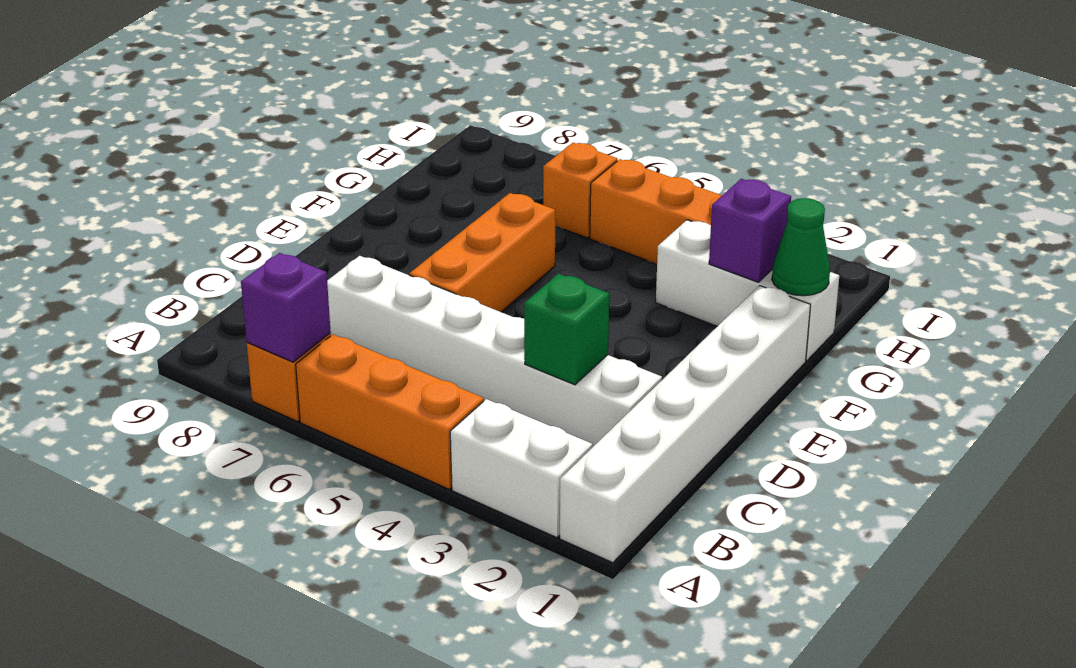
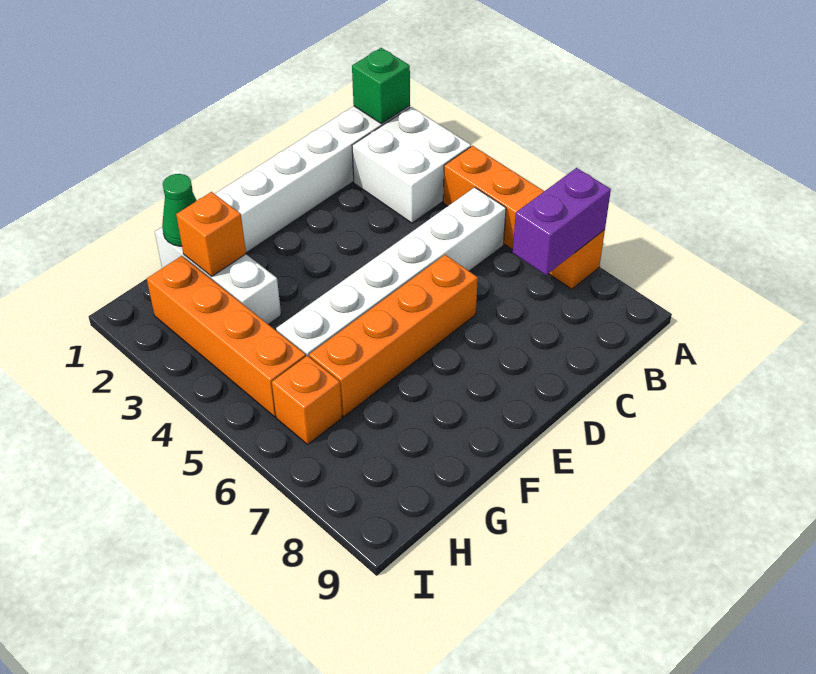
white 1x2 brick [450,399,592,538] -> white 2x2 brick [352,107,471,223]
purple 1x1 brick [241,253,331,362] -> purple 1x2 brick [513,168,611,275]
white 1x6 brick [327,256,662,447] -> white 1x6 brick turned to [276,187,506,356]
green 1x1 brick [524,274,609,385] -> green 1x1 brick moved to [352,48,410,124]
orange 1x3 brick [409,193,555,312] -> orange 1x4 brick [309,255,478,416]
purple 1x1 brick [709,179,791,282] -> orange 1x1 brick [176,192,246,276]

